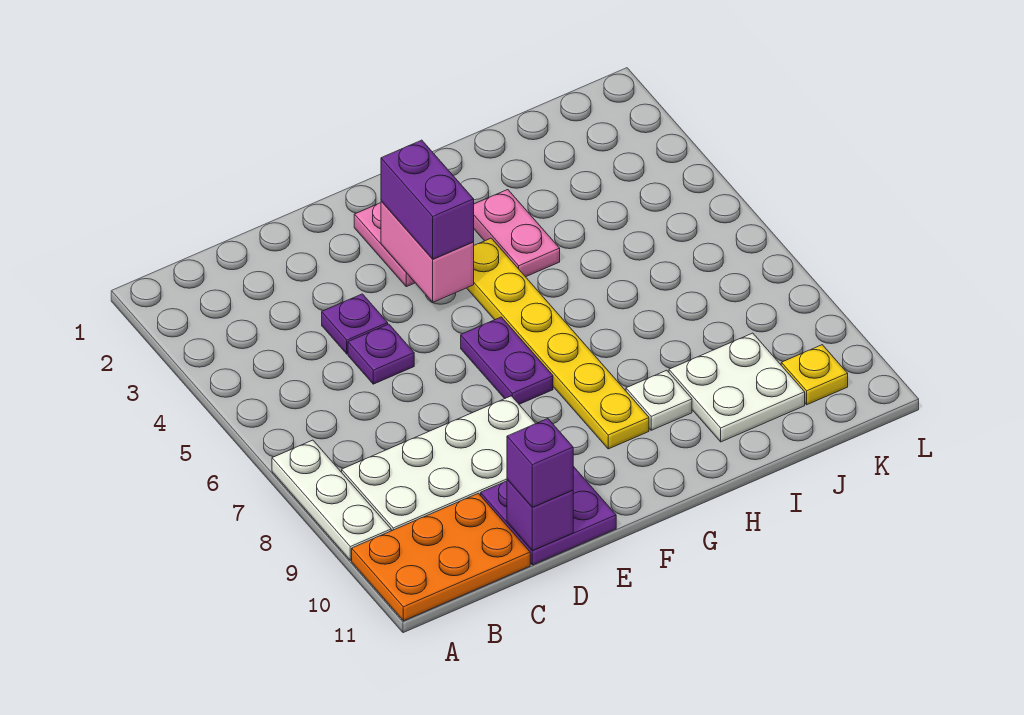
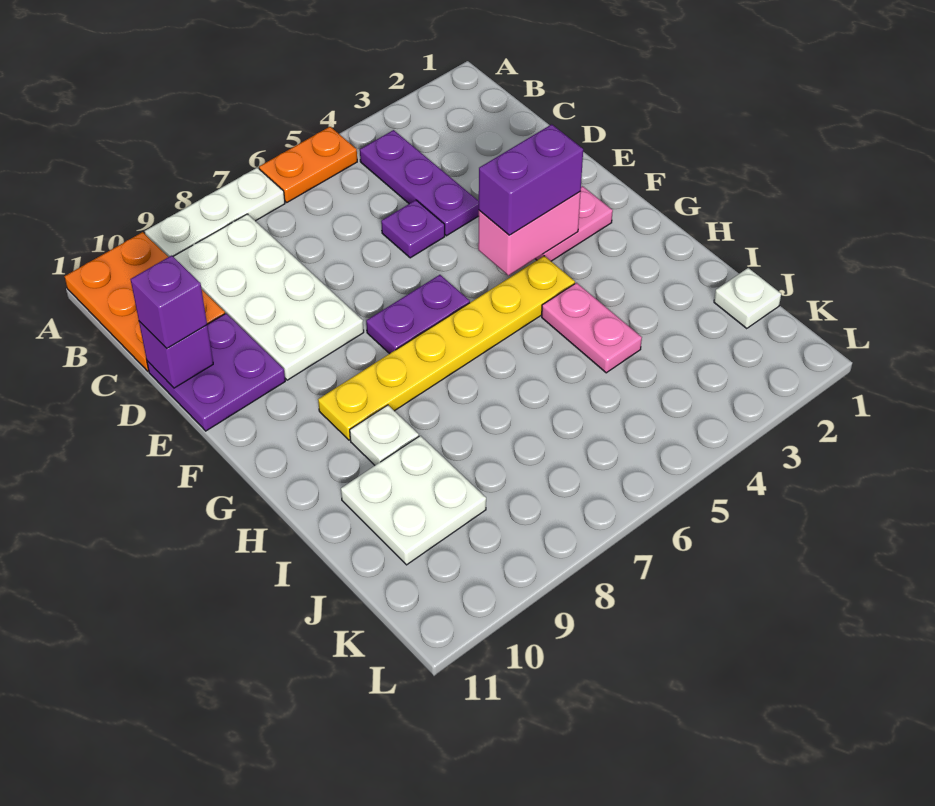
none -> orange 1x2 plate [259,127,357,202]
purple 1x1 plate [322,294,388,354] -> purple 1x3 plate [360,130,479,236]
pink 1x2 plate [474,190,560,277] -> pink 1x2 plate turned to [542,283,642,373]
none -> white 1x1 plate [714,268,781,329]
yellow 1x1 plate [781,345,848,405] -> none

